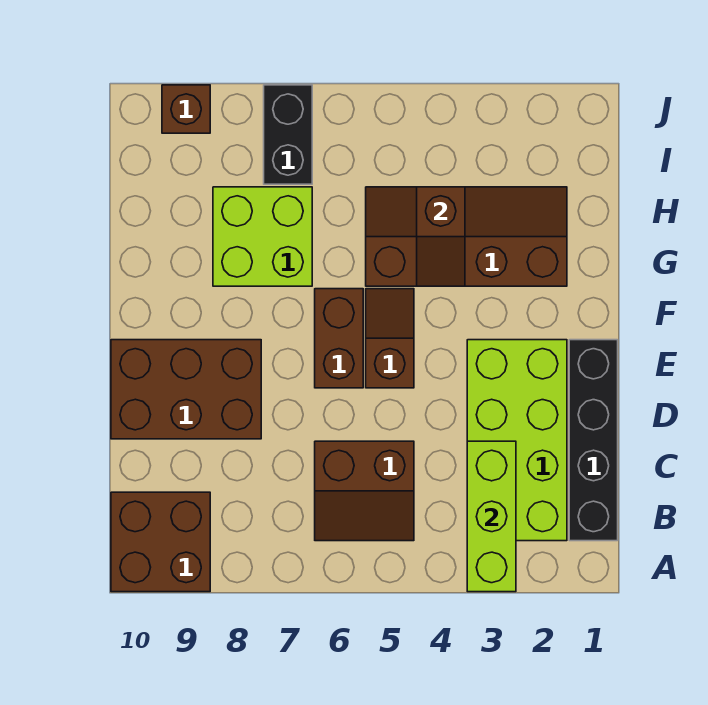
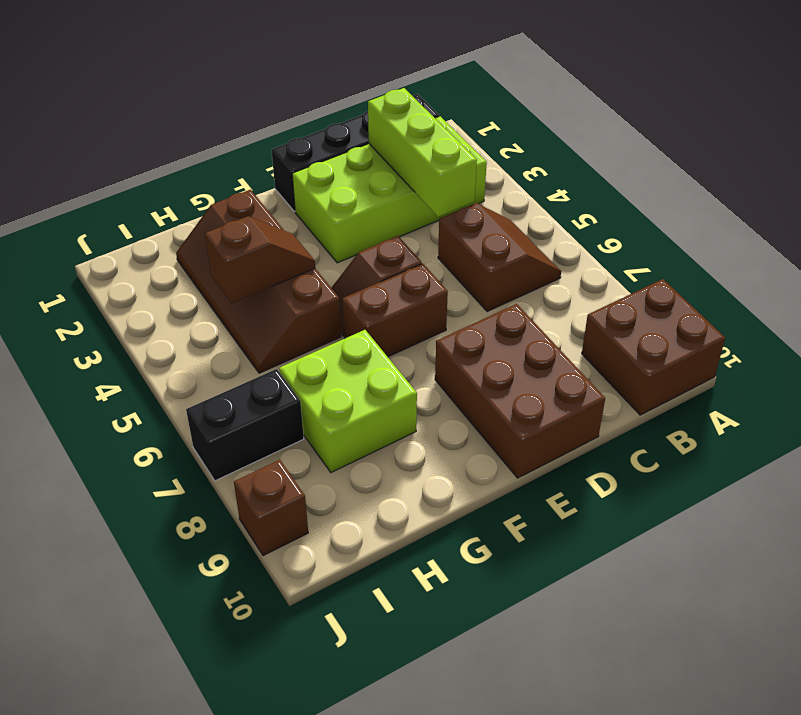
lime 1x3 brick [467,441,516,592] -> lime 1x3 brick turned to [368,88,477,217]

